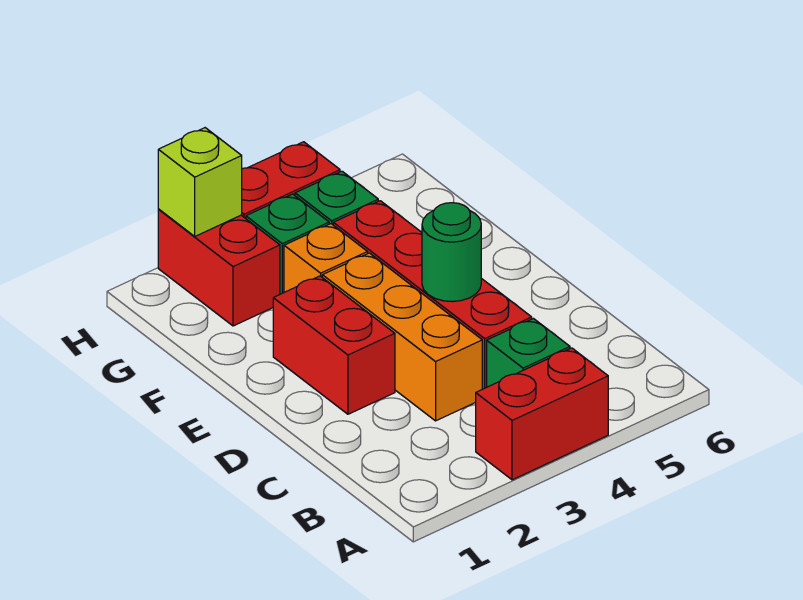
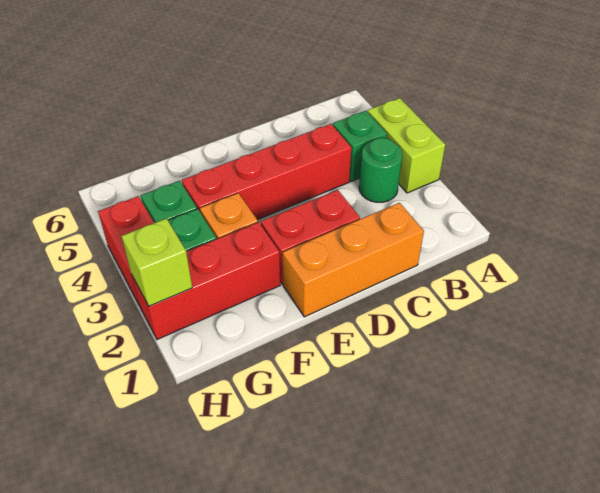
red 1x2 brick [476,348,608,480] -> lime 1x2 brick [368,98,445,193]
orange 1x3 brick [322,253,482,421] -> orange 1x3 brick moved to [282,203,424,317]
green 1x1 round brick [422,202,481,302] -> green 1x1 round brick moved to [359,138,402,202]
red 1x2 brick [158,210,280,326] -> red 1x3 brick [132,222,280,339]

